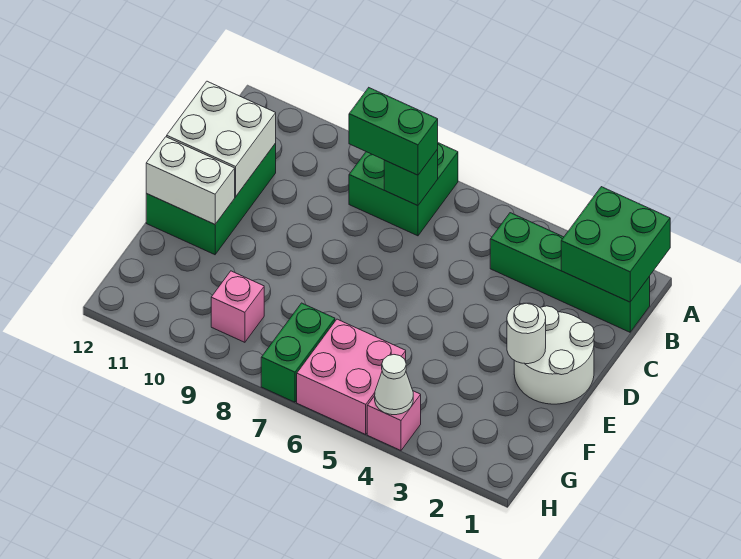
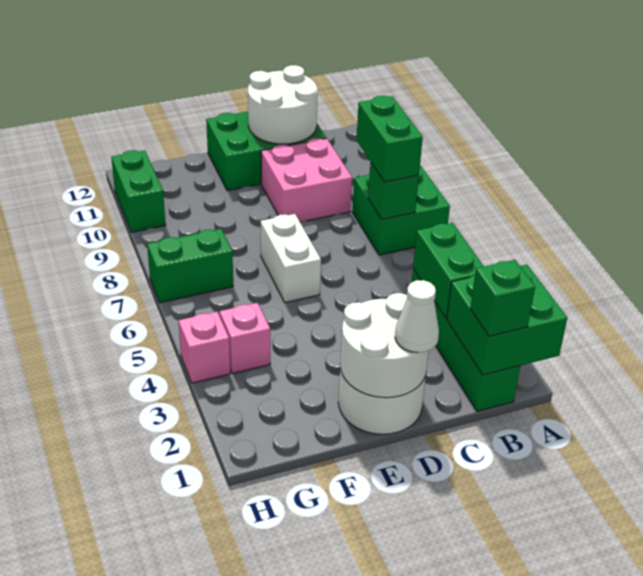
none -> green 1x1 brick [470,260,535,336]
none -> green 1x2 brick [413,223,484,318]
white 2x2 brick [167,81,276,197] -> white 2x2 round brick [248,65,318,144]
white 1x1 round brick [507,303,546,364] -> white 2x2 round brick [340,293,429,398]
white 1x2 brick [146,137,235,224] -> white 1x2 brick moved to [260,214,321,303]
pink 2x2 brick [297,319,406,434] -> pink 2x2 brick moved to [261,138,352,222]
pink 1x1 brick [211,271,264,342] -> pink 1x1 brick moved to [219,303,270,373]
white 1x1 cone [375,355,413,415] -> white 1x1 cone moved to [395,280,439,353]
none -> green 1x2 brick [111,150,166,232]

